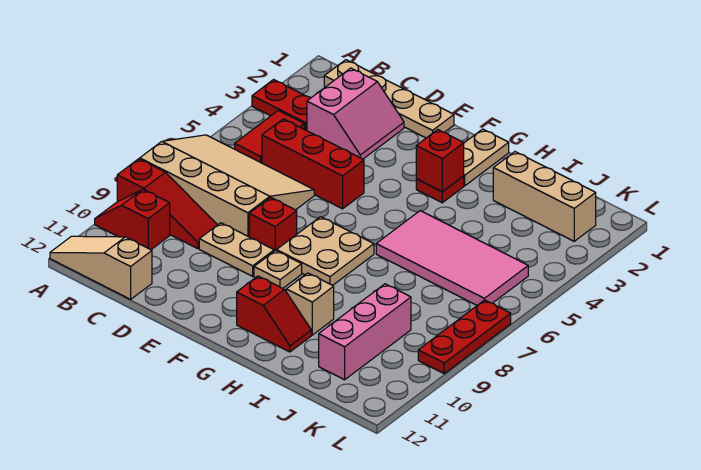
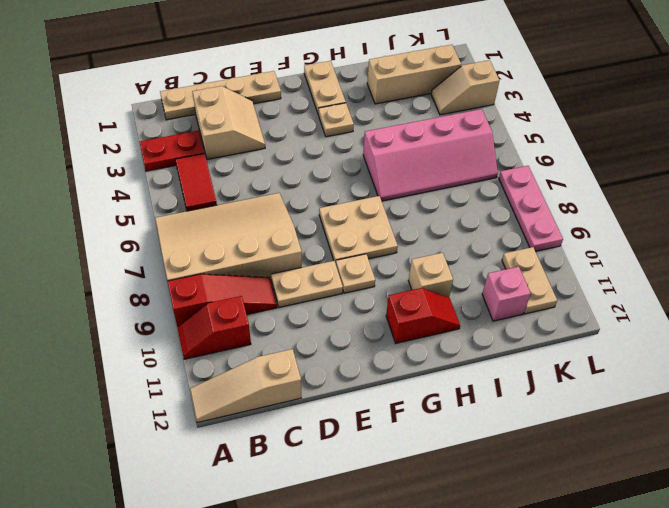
pink 2x2 slope [307,68,404,159] -> tan 2x2 slope [192,86,265,159]
red 1x3 brick [262,119,364,209] -> none
red 1x1 brick [249,197,297,251] -> none
red 1x1 plate [416,176,464,203] -> tan 1x1 plate [318,103,354,137]
red 1x1 brick [416,130,464,192] -> none
pink 2x4 tile [376,211,528,305] -> pink 2x4 slope [363,109,498,201]
pink 1x3 brick [319,284,411,380] -> pink 1x1 brick [482,267,531,321]
none -> tan 1x2 slope [431,60,500,115]
none -> tan 1x2 plate [502,247,557,314]
red 1x3 plate [418,300,511,374] -> pink 1x3 plate [499,166,563,251]

